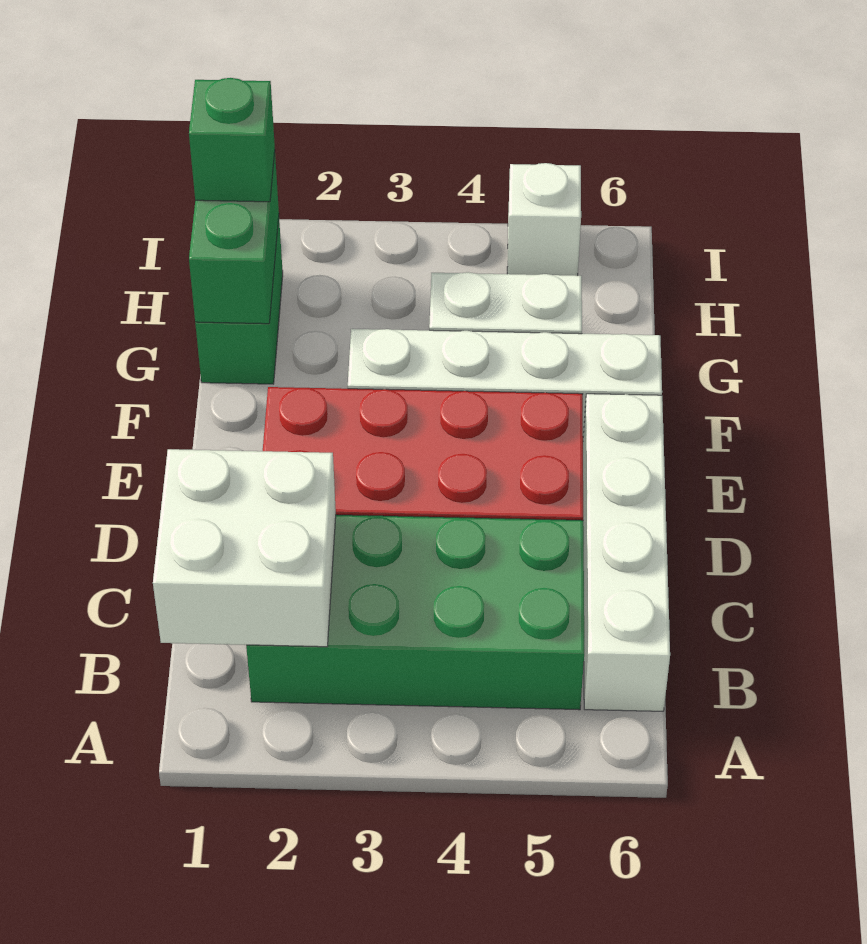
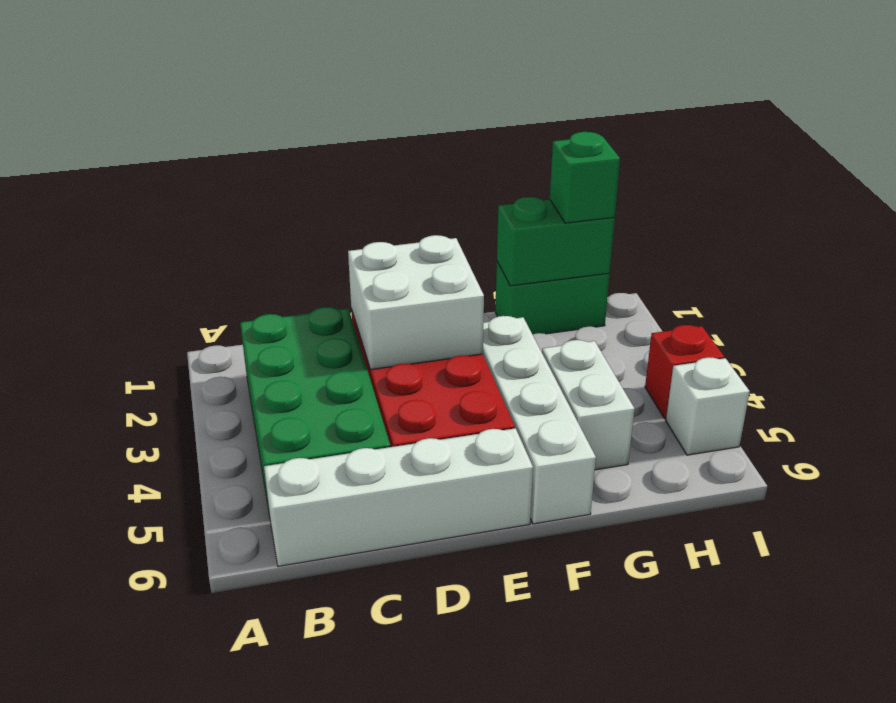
white 2x2 brick [153,449,336,647] -> white 2x2 brick moved to [348,235,484,370]
none -> red 1x1 brick [645,325,724,419]

